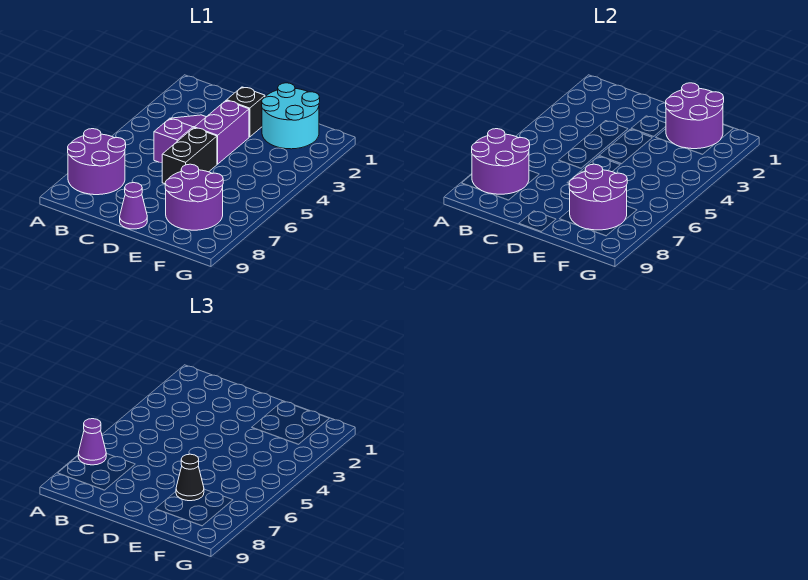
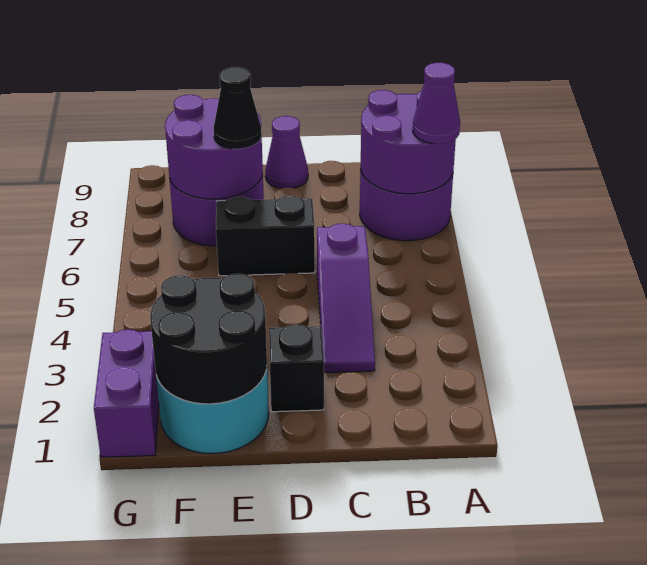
purple 1x2 brick [195,101,249,164] -> purple 1x2 brick moved to [94,330,159,457]
black 1x2 brick [162,128,217,184] -> black 1x2 brick turned to [216,195,315,276]
purple 2x2 round brick [666,83,724,149] -> black 2x2 round brick [150,274,267,404]

